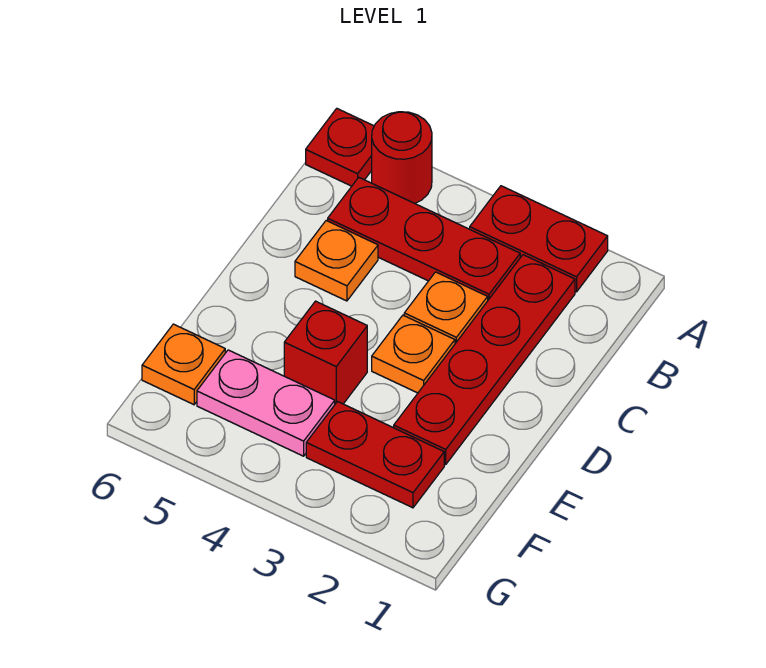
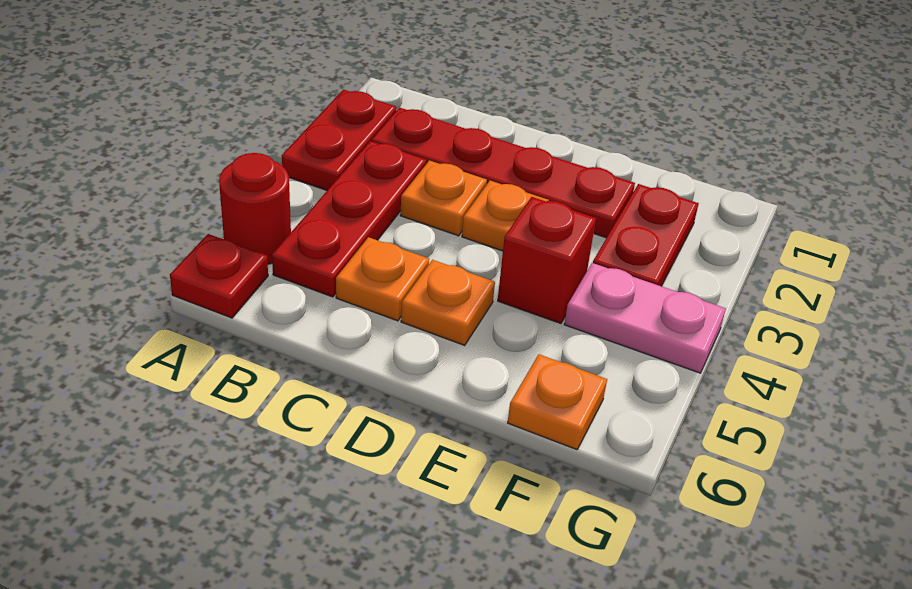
none -> orange 1x1 plate [401,260,495,345]
pink 1x2 plate [197,350,335,456] -> pink 1x2 plate turned to [564,263,726,373]

